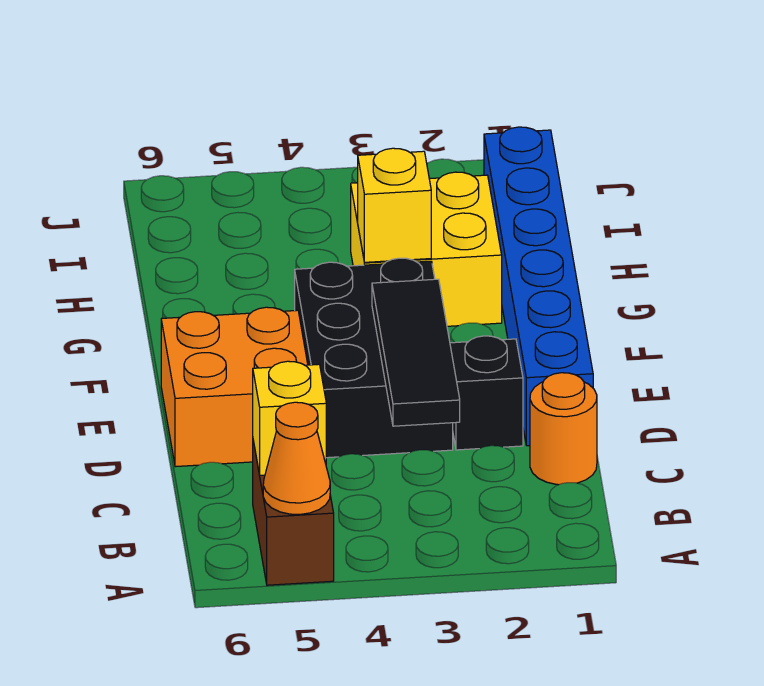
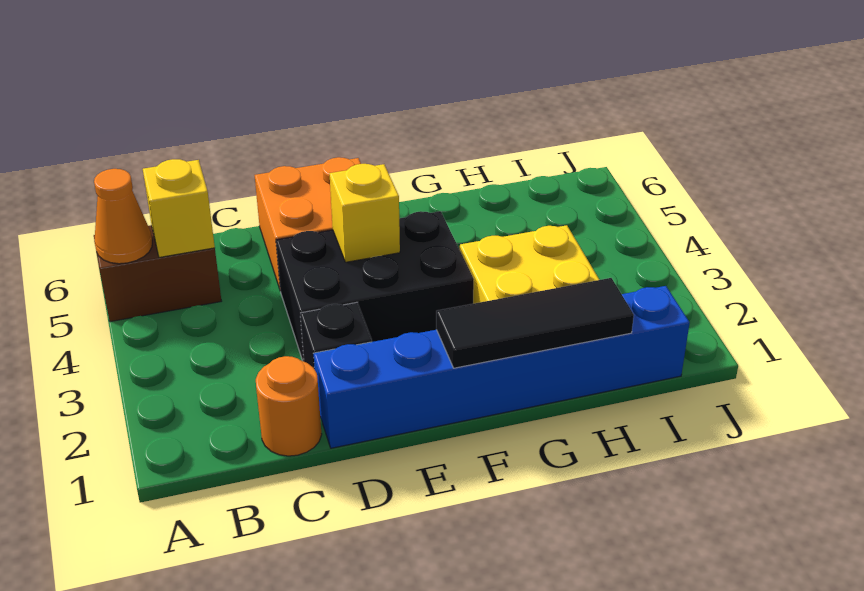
black 1x3 tile [372,279,460,426] -> black 1x3 tile moved to [436,278,634,368]
yellow 1x1 brick [358,148,431,262] -> yellow 1x1 brick moved to [329,164,400,262]

